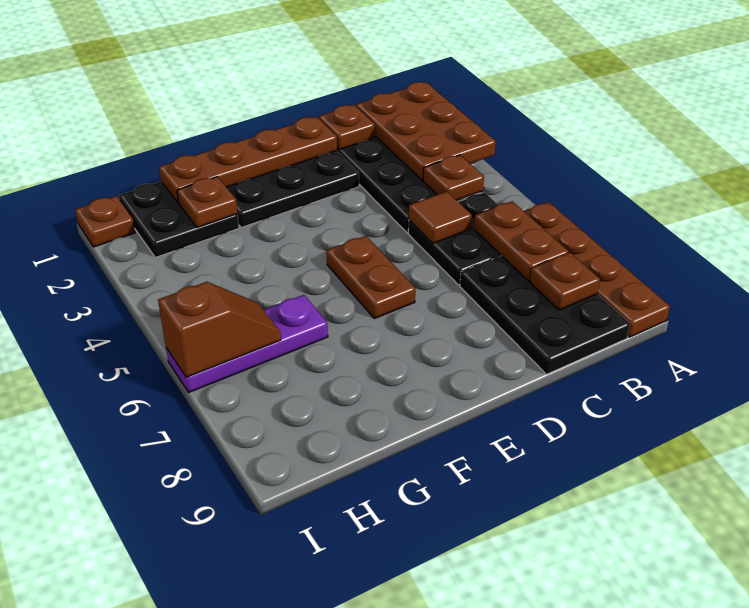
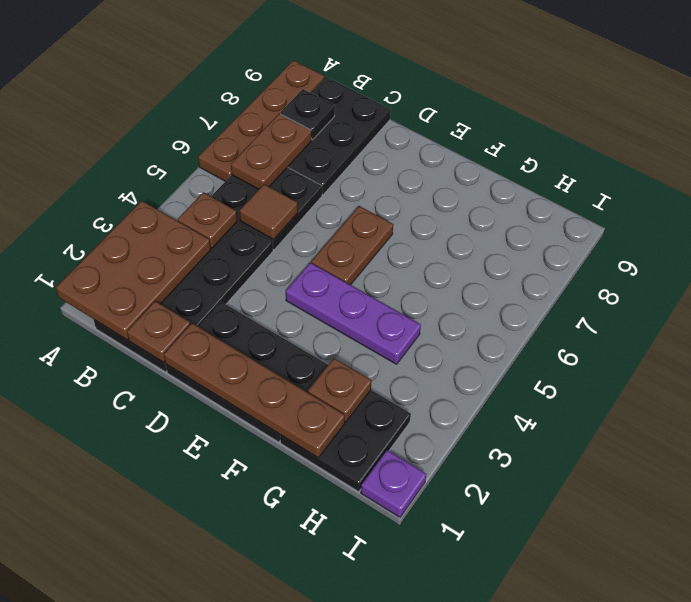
brown 1x1 plate [530,253,600,310] -> black 1x1 plate [280,89,335,140]
purple 1x3 plate [166,295,328,393] -> purple 1x3 plate moved to [286,263,421,364]
brown 1x2 slope [158,282,281,377] -> none
brown 1x1 plate [75,196,135,247] -> purple 1x1 plate [361,450,426,517]

